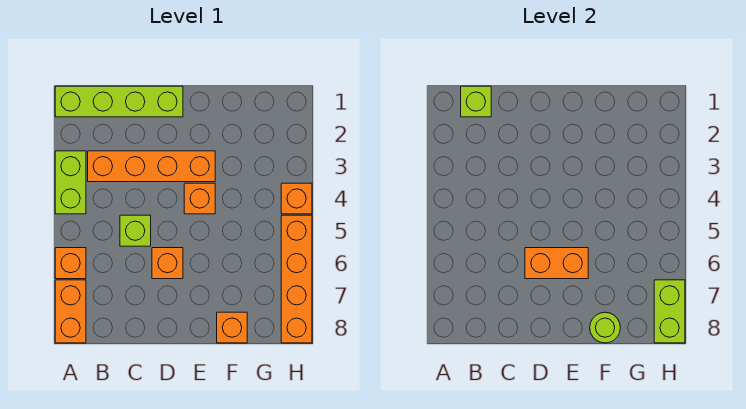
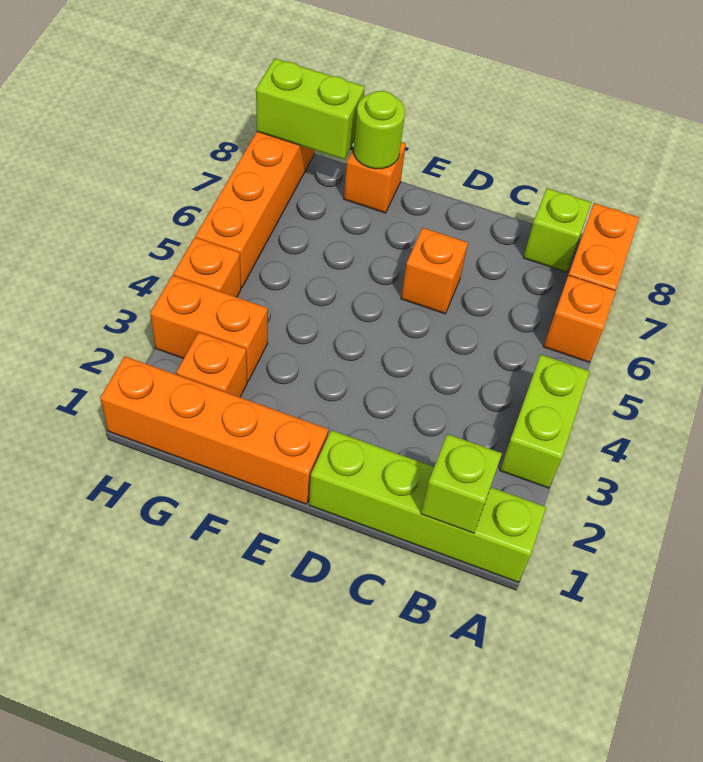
orange 1x4 brick [88,151,215,182] -> orange 1x4 brick moved to [100,356,328,504]
lime 1x1 brick [120,215,151,246] -> lime 1x1 brick moved to [523,188,591,272]
orange 1x2 brick [525,248,588,279] -> orange 1x2 brick moved to [150,275,268,381]
orange 1x1 brick [184,183,215,214] -> orange 1x1 brick moved to [176,332,247,397]
lime 1x2 brick [654,280,685,343] -> lime 1x2 brick turned to [256,58,365,160]

